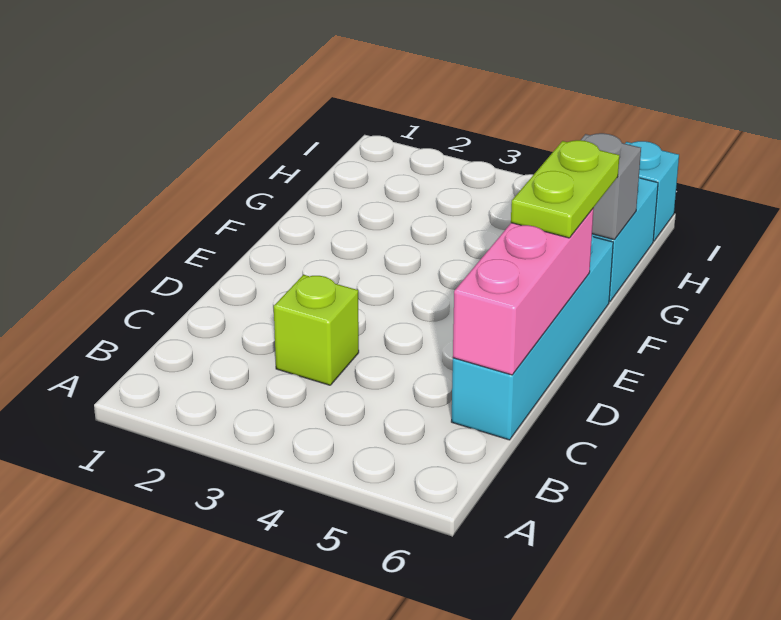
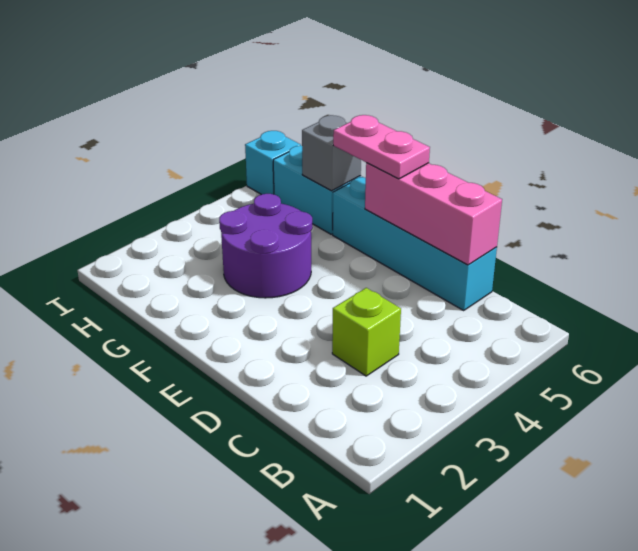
lime 1x2 plate [511,140,619,238] -> pink 1x2 plate [333,115,430,179]
none -> purple 2x2 round brick [219,194,313,298]

